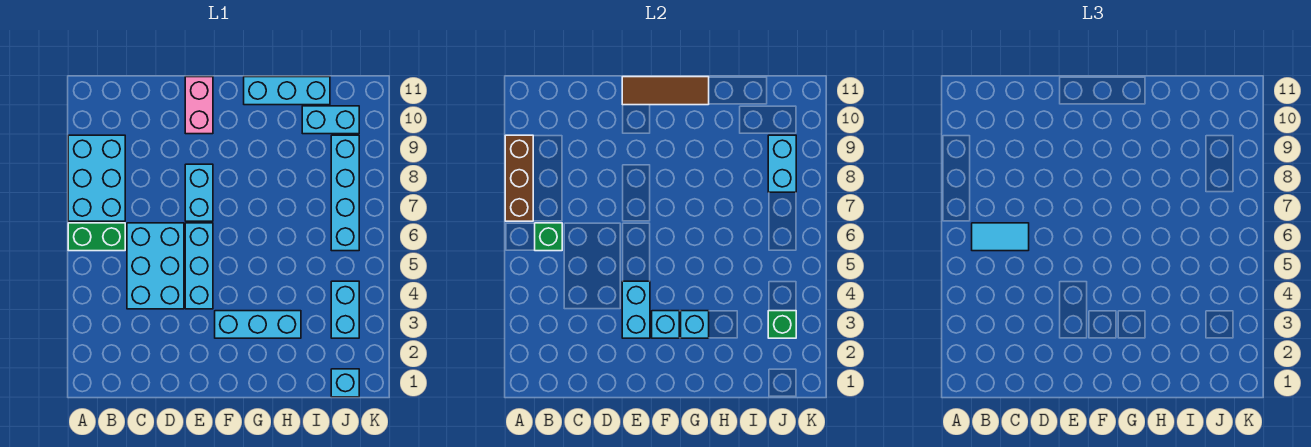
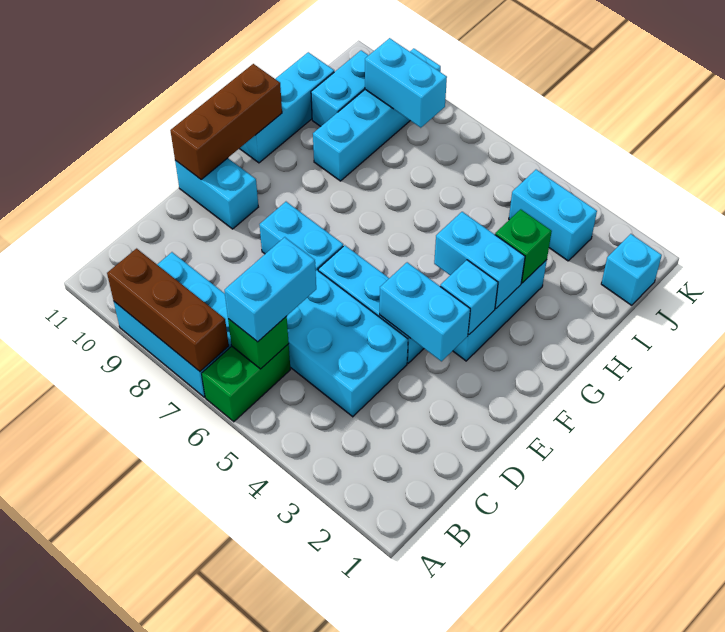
cyan 1x2 tile [972,223,1029,251] -> cyan 1x2 brick [224,237,316,342]
pink 1x2 brick [185,77,213,134] -> cyan 1x2 brick [175,158,258,229]
brown 1x3 tile [622,77,709,105] -> brown 1x3 brick [170,64,282,179]
cyan 1x1 brick [681,311,709,338] -> cyan 1x2 brick [434,212,525,308]
green 1x1 brick [768,311,796,338] -> green 1x1 brick moved to [495,209,552,283]
cyan 1x4 brick [331,135,359,251] -> cyan 1x4 brick turned to [313,48,441,181]

